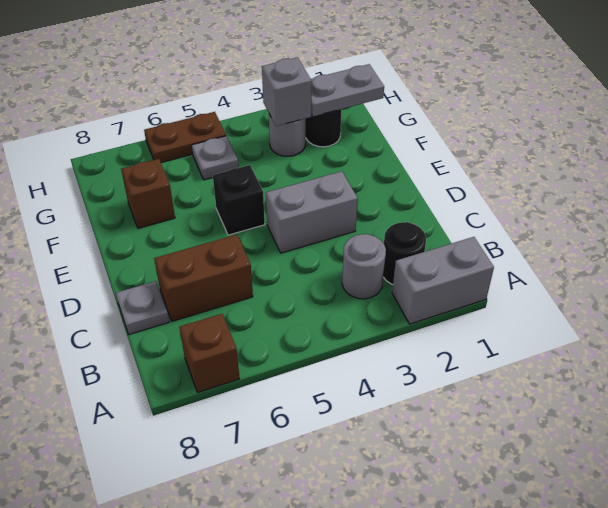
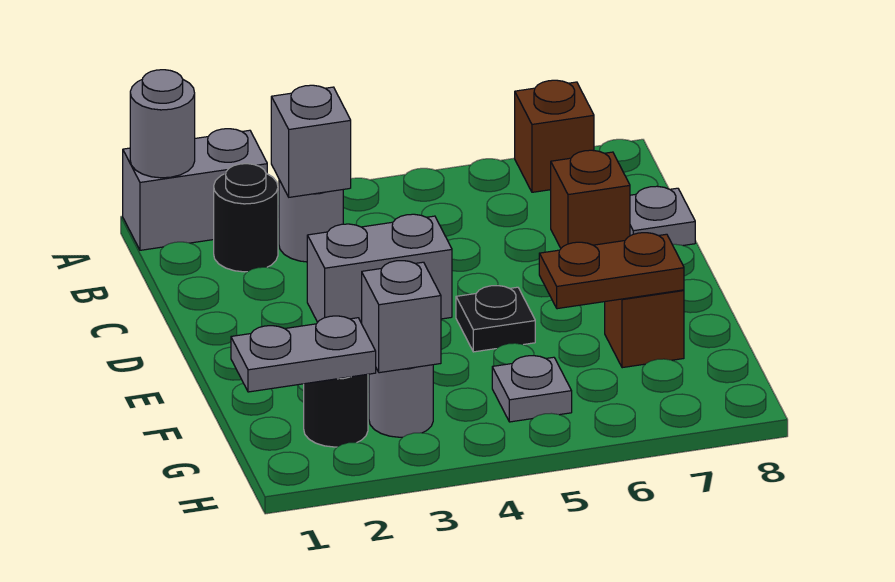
none -> grey 1x1 round brick [130,70,195,178]
none -> grey 1x1 brick [271,85,351,197]
brown 1x2 brick [154,235,253,321] -> brown 1x1 brick [551,150,630,248]
black 1x1 brick [213,165,265,235] -> black 1x1 plate [456,286,535,352]
brown 1x2 plate [144,112,226,163] -> brown 1x2 plate moved to [539,233,684,309]

